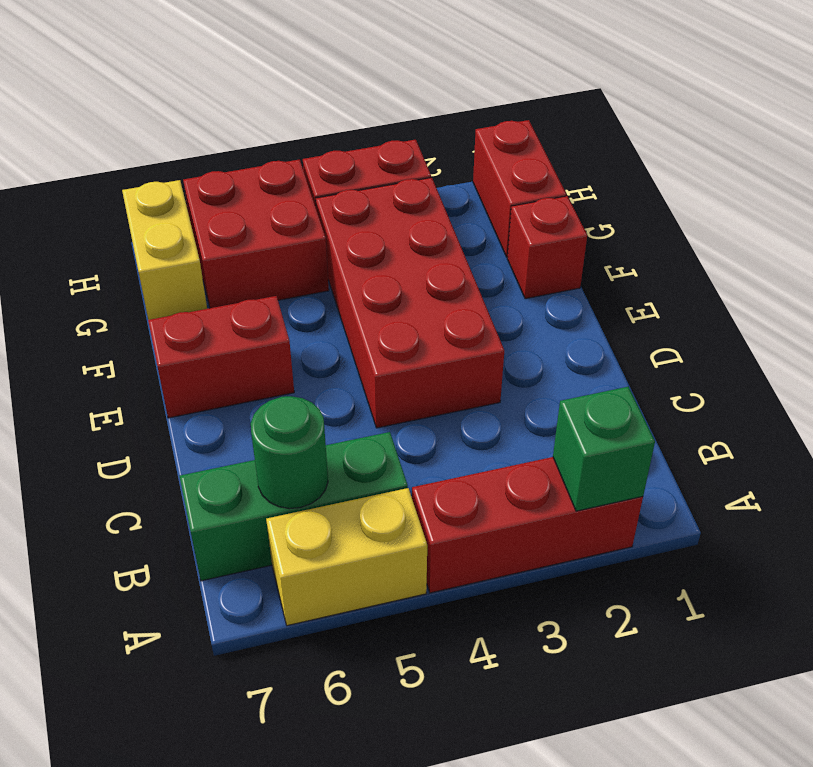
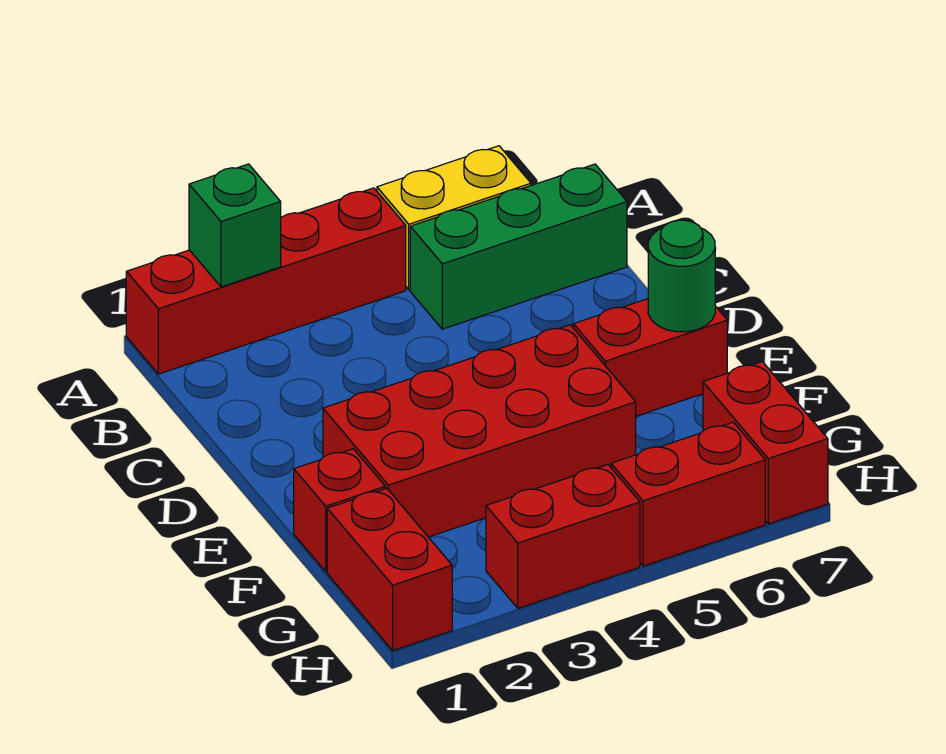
red 1x3 brick [412,457,643,593] -> red 1x4 brick [126,188,406,374]
green 1x1 round brick [251,396,328,509] -> green 1x1 round brick moved to [648,220,715,332]
red 2x4 brick [316,178,504,428] -> red 2x4 brick turned to [323,325,636,537]
red 2x2 brick [183,159,329,308] -> red 1x2 brick [611,422,765,566]
yellow 1x2 brick [122,180,207,320] -> red 1x2 brick [703,362,828,524]

